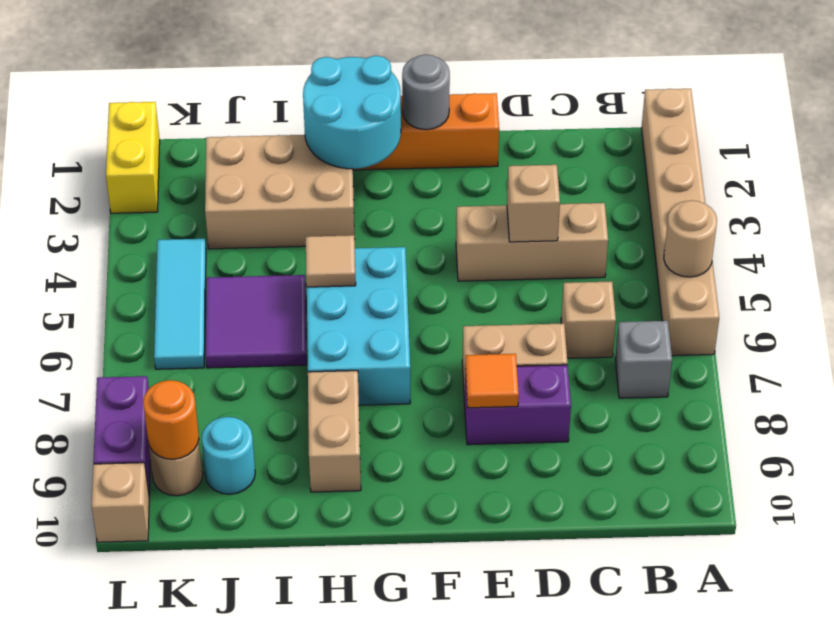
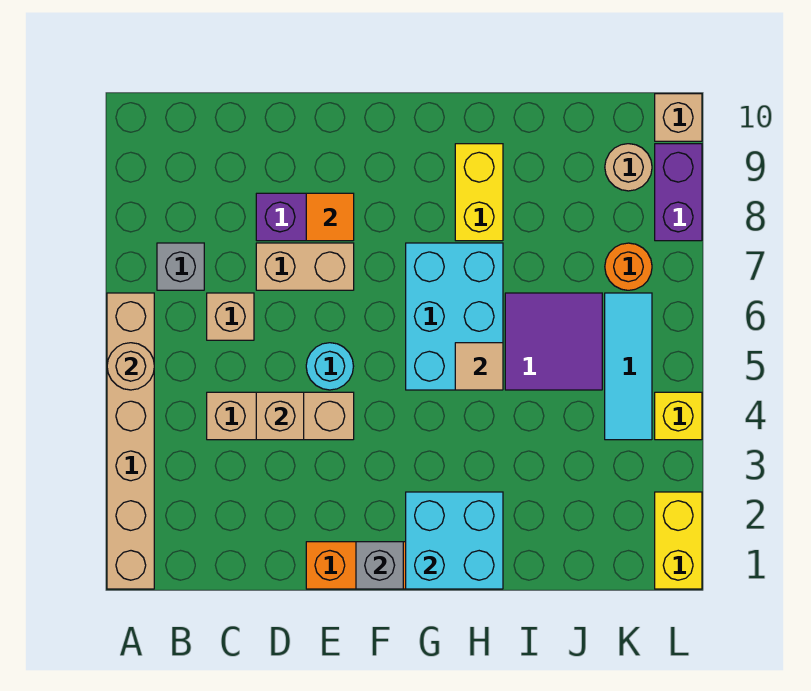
grey 1x1 round brick [402,54,450,130] -> grey 1x1 brick [356,542,403,589]
cyan 2x2 round brick [303,56,401,169] -> cyan 2x2 brick [406,492,503,589]
tan 2x3 brick [205,135,355,249] -> none
tan 1x2 brick [308,371,361,492] -> yellow 1x2 brick [455,144,503,241]
cyan 1x1 round brick [202,417,255,494] -> cyan 1x1 round brick moved to [306,343,354,390]
orange 1x1 round brick [143,380,199,459] -> orange 1x1 round brick moved to [605,243,652,290]
none -> yellow 1x1 brick [655,392,702,440]

